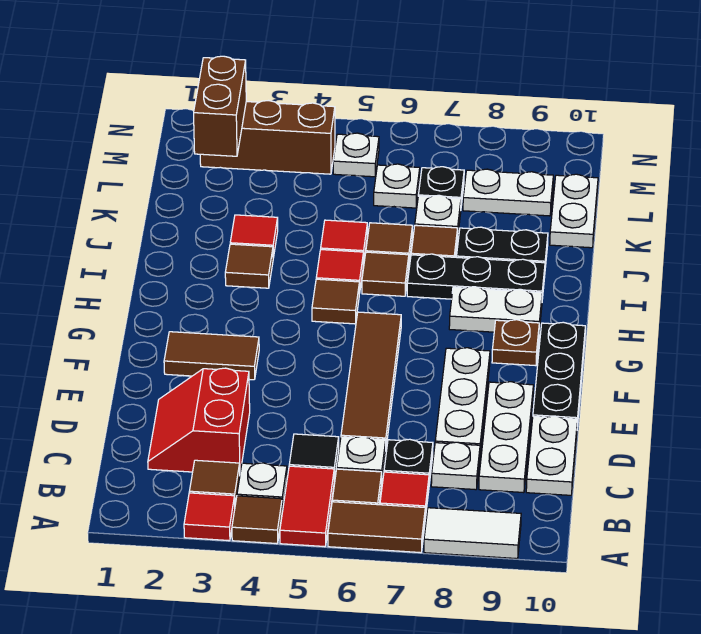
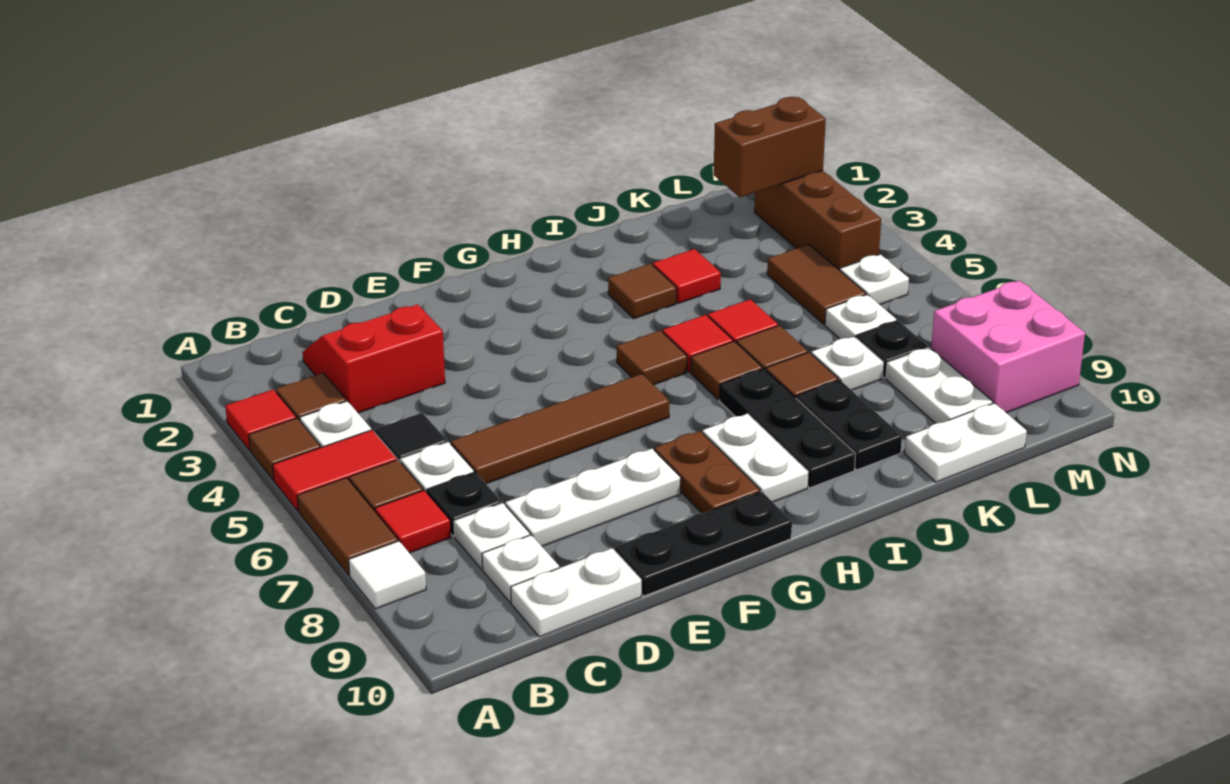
white 1x2 tile [424,508,521,559] -> white 1x1 tile [349,541,426,609]
white 1x3 plate [479,382,533,493] -> white 1x1 plate [482,535,559,602]
brown 1x2 tile [164,332,259,380] -> brown 1x2 tile moved to [767,244,866,324]
brown 1x1 plate [492,320,539,366] -> brown 1x2 plate [654,431,760,513]
none -> pink 2x2 brick [931,280,1085,413]

